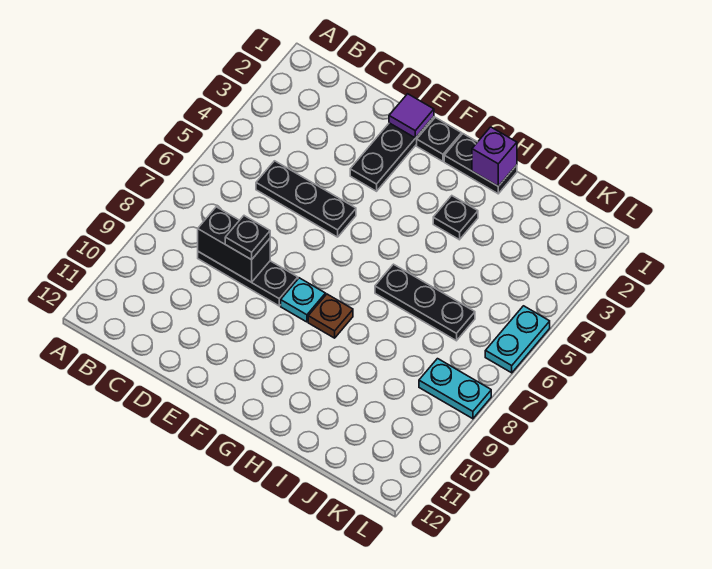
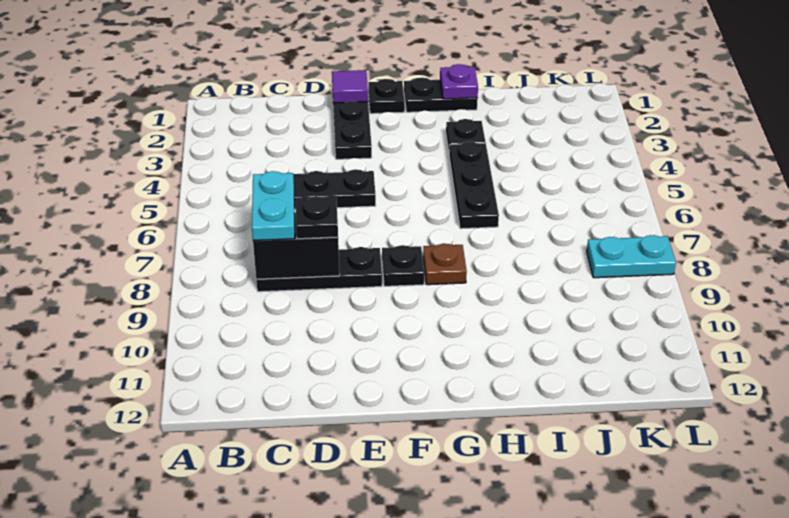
cyan 1x1 plate [281,278,326,322] -> black 1x1 plate [382,245,424,286]
purple 1x1 brick [472,127,517,186] -> purple 1x1 plate [440,64,478,99]
black 1x3 plate [375,264,475,341] -> black 1x3 plate turned to [449,141,499,229]
cyan 1x2 plate [485,306,550,373] -> cyan 1x2 plate moved to [252,171,295,240]

